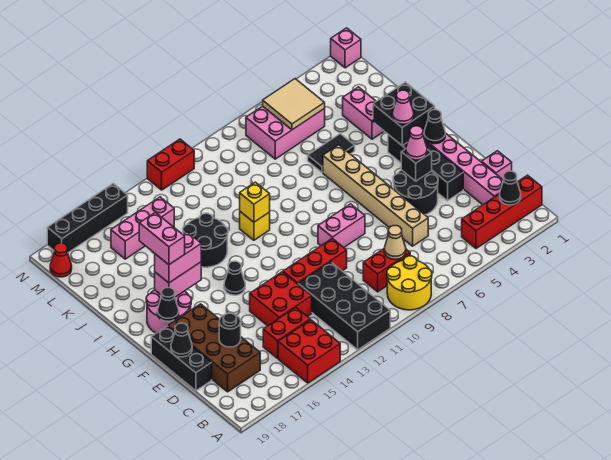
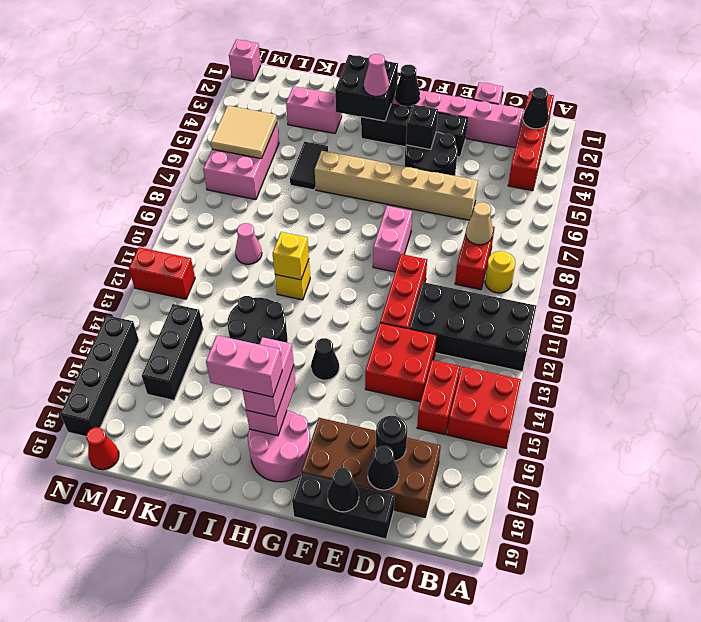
yellow 2x2 round brick [387,256,432,310] -> yellow 1x1 round brick [485,251,515,293]
pink 1x1 cone [406,126,427,160] -> pink 1x1 cone moved to [235,223,262,264]
black 1x1 cone [157,288,179,321] -> black 1x1 cone moved to [368,446,399,490]
pink 1x3 brick [111,197,174,259] -> black 1x3 brick [142,304,203,400]
red 1x2 brick [147,139,194,190] -> red 1x2 brick turned to [129,247,195,299]

